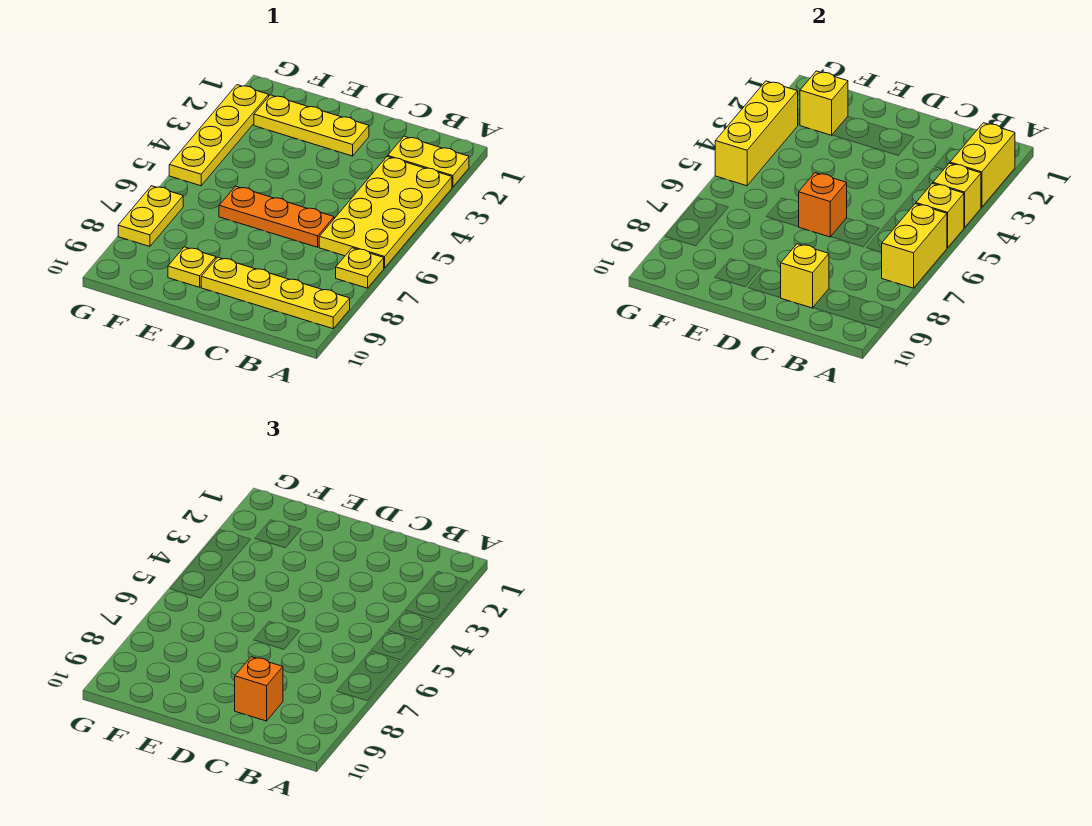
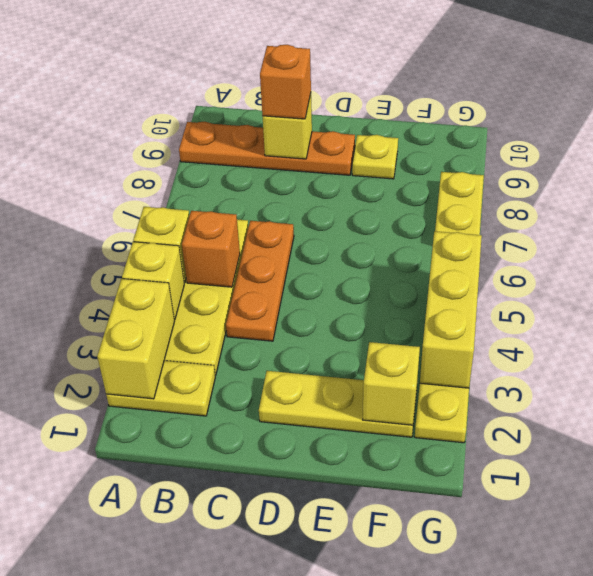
yellow 1x2 brick [881,204,947,288] -> none
yellow 1x1 plate [336,248,384,288] -> none
yellow 1x4 plate [201,257,350,329] -> orange 1x4 plate [179,122,355,175]
orange 1x3 plate [219,186,334,247] -> orange 1x3 plate turned to [226,221,294,341]
orange 1x1 brick [799,173,847,237] -> orange 1x1 brick moved to [182,211,240,287]

